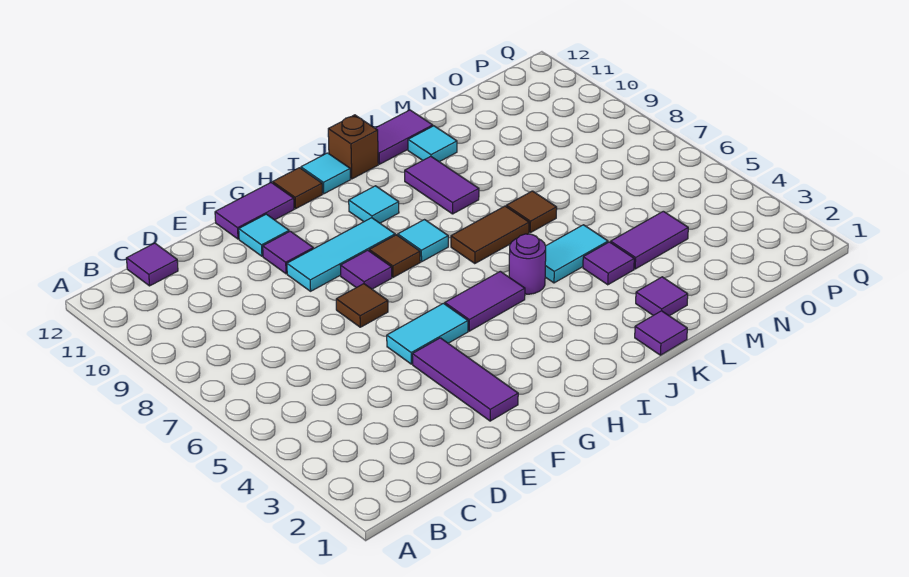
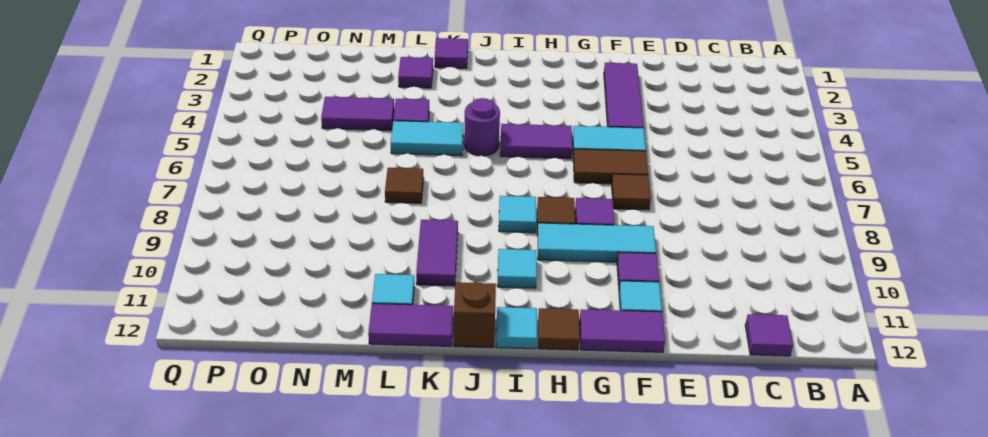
brown 1x2 tile [451,206,529,264] -> brown 1x2 tile moved to [573,149,648,184]

